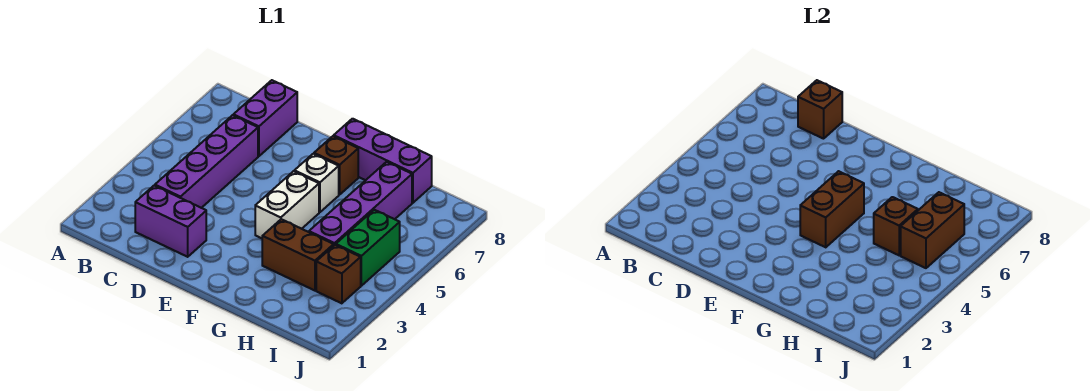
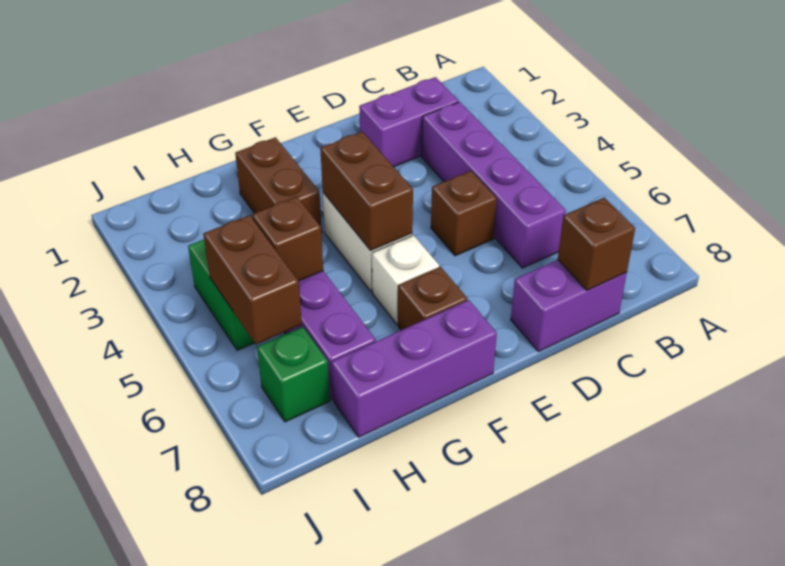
purple 1x2 brick [233,80,297,156] -> purple 1x2 brick turned to [511,260,627,352]
brown 1x2 brick [262,219,334,291] -> brown 1x2 brick turned to [235,137,322,233]
brown 1x1 brick [316,245,361,303] -> brown 1x1 brick moved to [431,171,497,256]
none -> green 1x1 brick [257,327,330,422]

